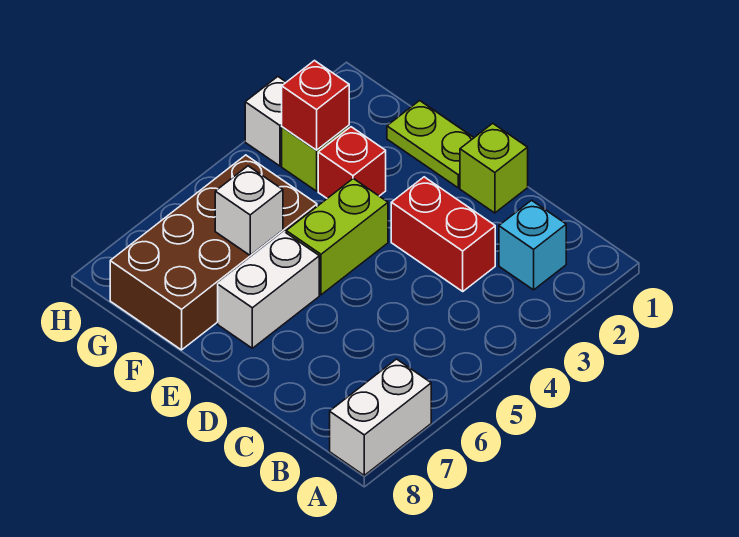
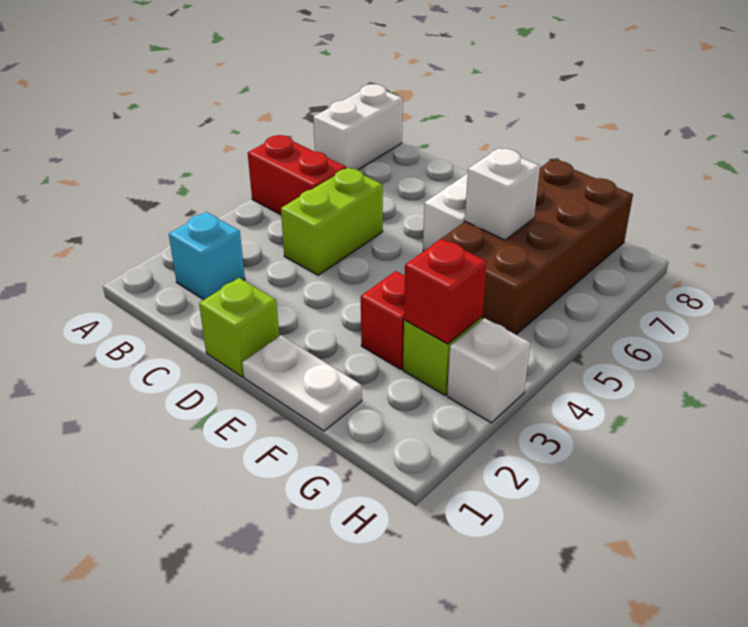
red 1x2 brick [391,177,495,291] -> red 1x2 brick moved to [248,135,346,215]
lime 1x2 plate [387,101,474,188] -> white 1x2 plate [242,335,362,431]
lime 1x2 brick [286,179,388,295] -> lime 1x2 brick moved to [281,168,383,275]

